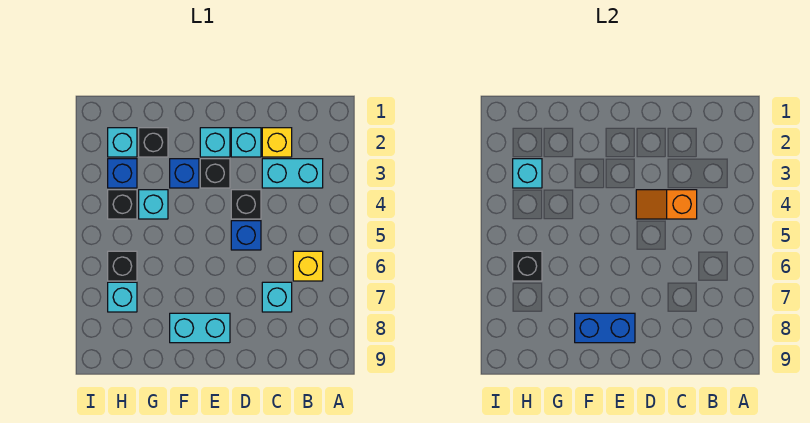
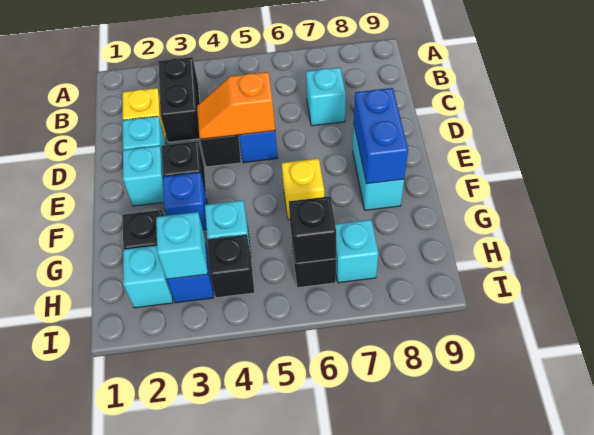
cyan 1x2 brick [262,159,323,188] -> black 1x2 brick [159,57,200,142]
yellow 1x1 brick [293,251,323,281] -> yellow 1x1 brick moved to [282,158,324,220]
orange 1x2 slope [636,190,697,219] -> orange 1x2 slope turned to [197,72,275,139]

